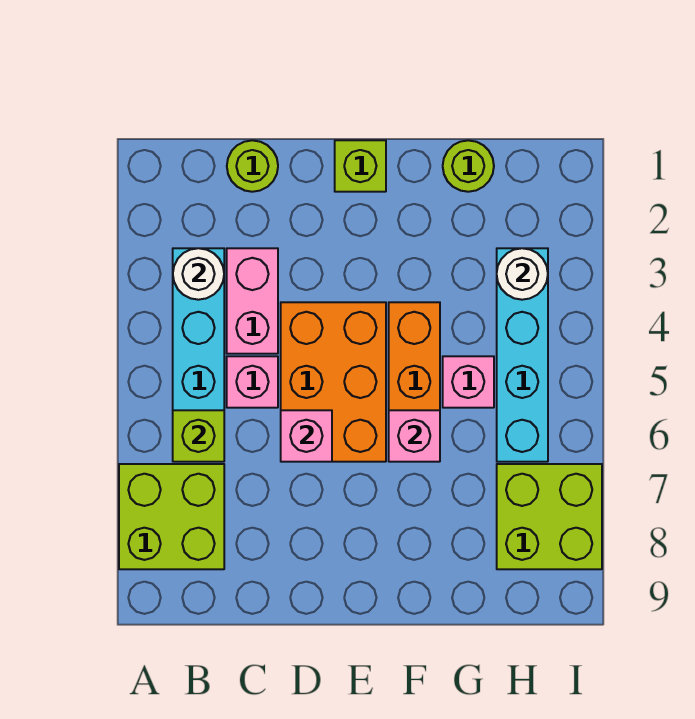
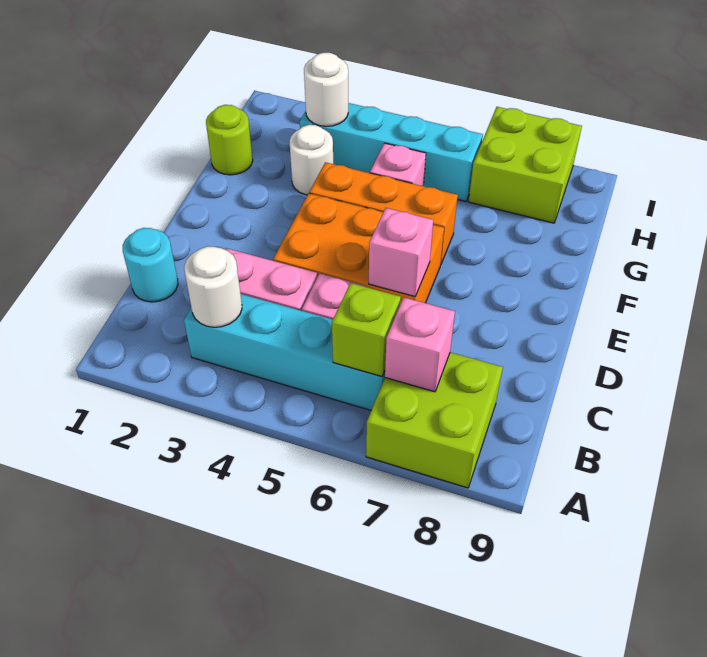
lime 1x1 round brick [227,140,278,192] -> cyan 1x1 round brick [123,228,178,302]
lime 1x1 brick [335,140,386,192] -> none
pink 1x1 brick [389,410,440,462] -> pink 1x1 brick moved to [385,297,455,392]
none -> white 1x1 round brick [289,125,333,195]

